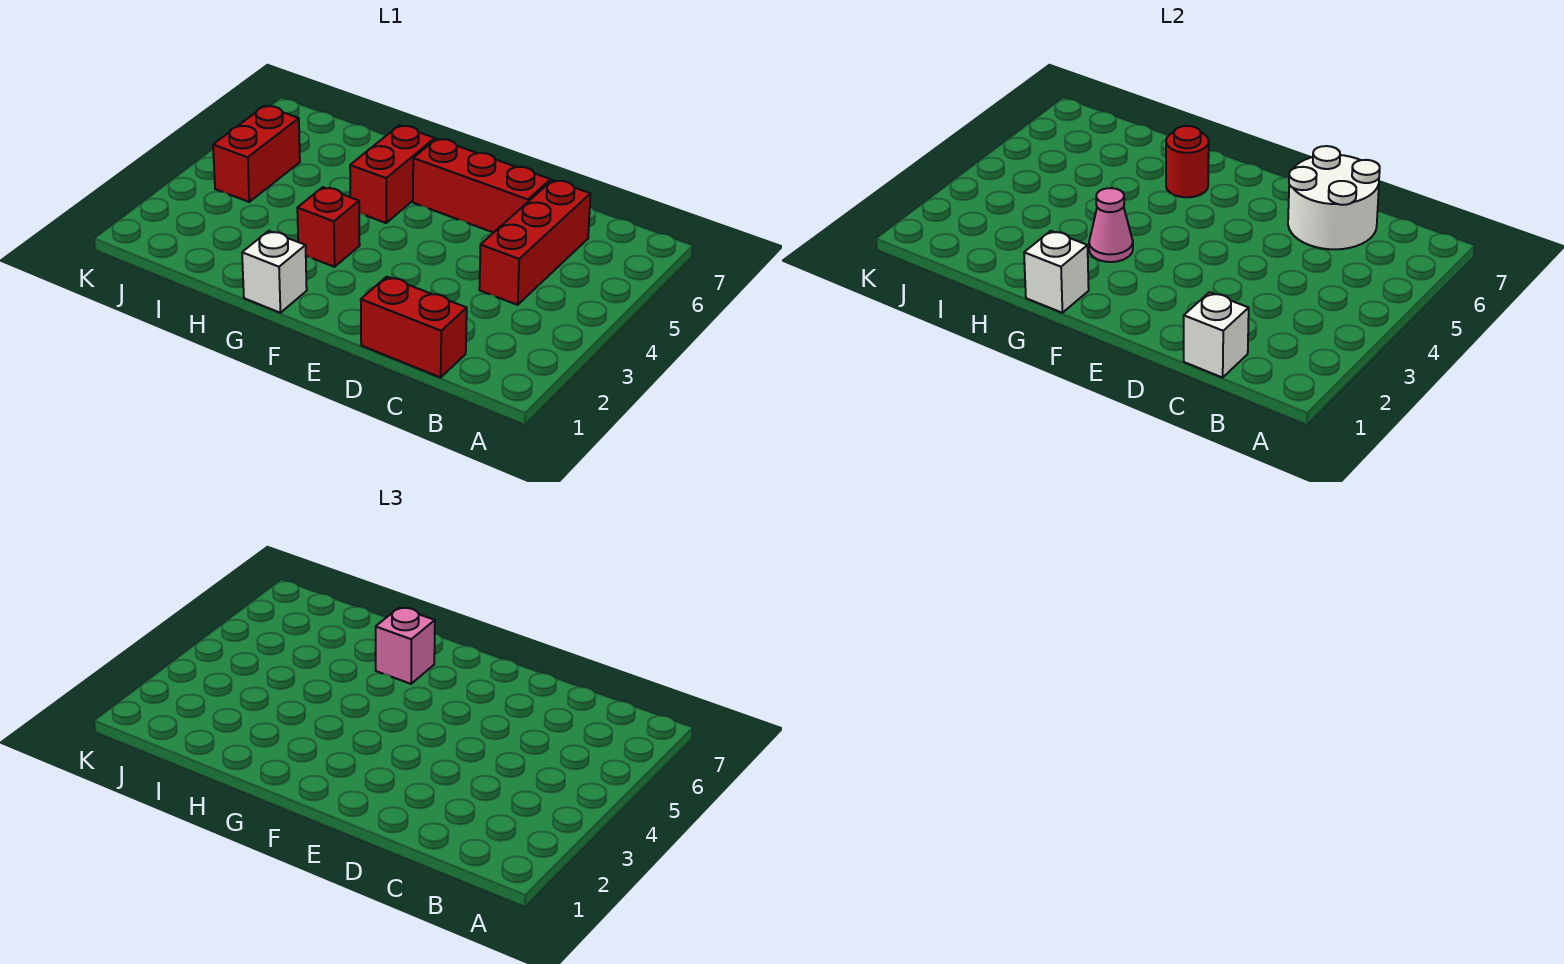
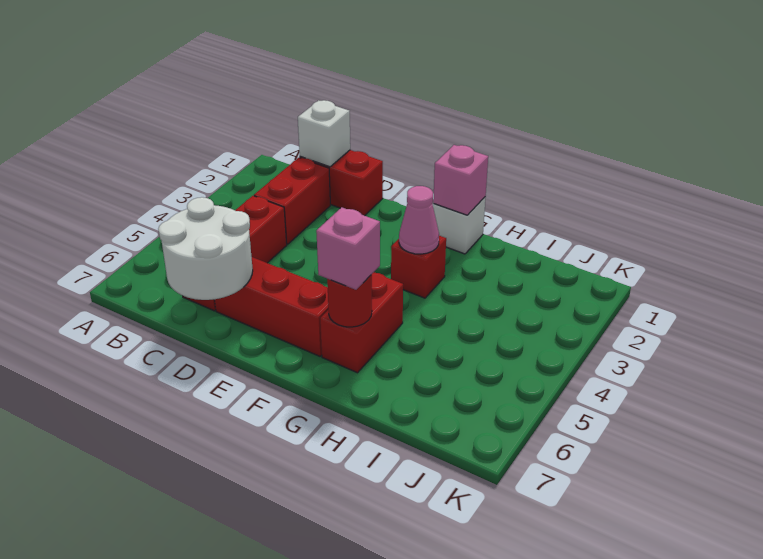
white 1x1 brick [1024,231,1089,313] -> pink 1x1 brick [433,145,488,215]
red 1x2 brick [213,106,300,202] -> red 1x2 brick moved to [254,158,330,244]

